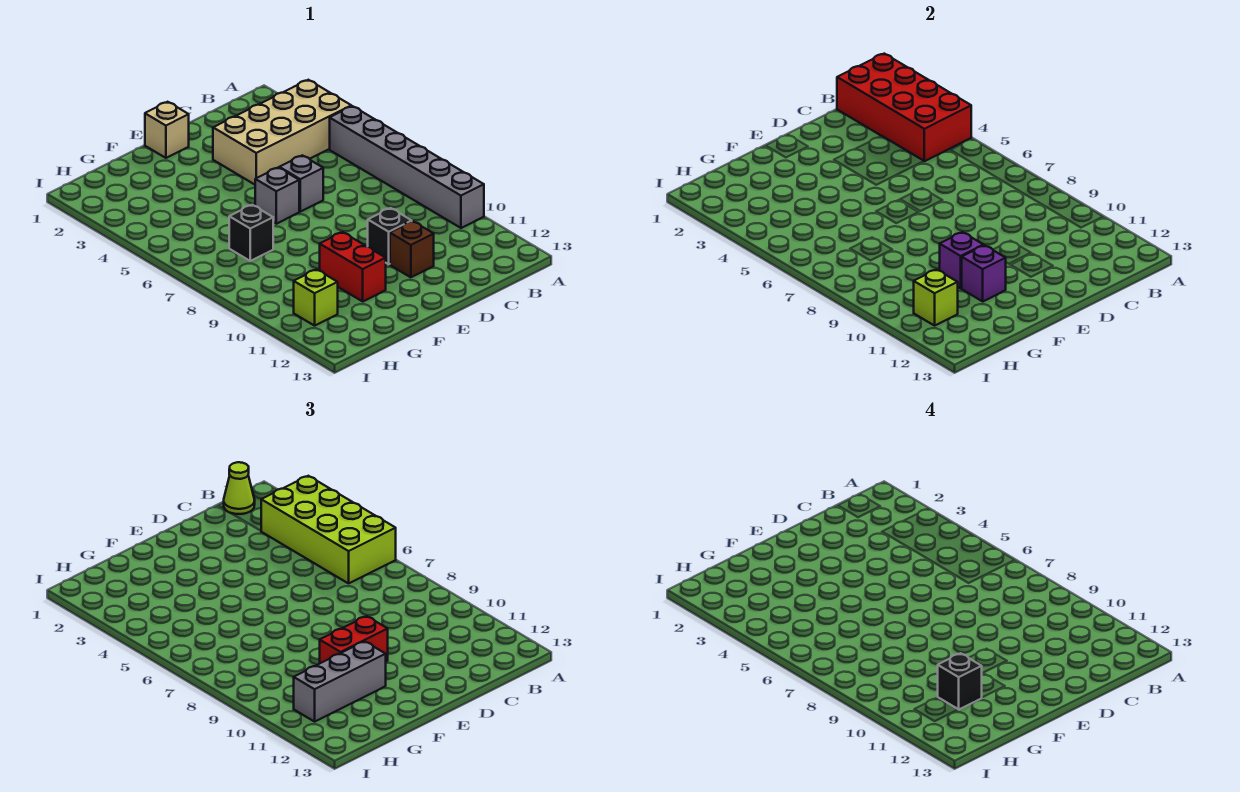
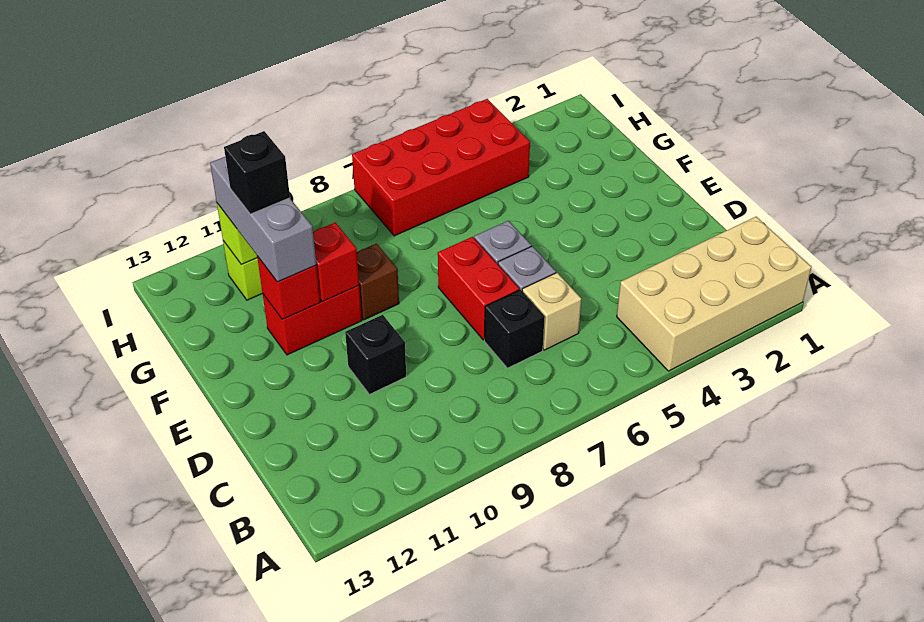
red 2x4 brick [837,54,971,161] -> red 2x4 brick moved to [352,99,530,236]
tan 2x4 brick [213,80,351,185] -> tan 2x4 brick turned to [617,217,811,371]
lime 2x4 brick [261,476,396,583] -> none
grey 1x6 brick [330,106,484,228] -> none
lime 1x1 cone [224,462,255,514] -> none
brown 1x1 brick [390,221,434,277] -> brown 1x1 brick moved to [357,244,399,320]
tan 1x1 brick [145,102,189,158] -> tan 1x1 brick moved to [522,273,581,350]
red 1x2 brick [320,616,388,663] -> red 1x2 brick moved to [438,237,519,340]
purple 1x1 brick [940,232,984,288] -> red 1x1 brick [313,223,359,302]
purple 1x1 brick [961,245,1006,301] -> red 1x1 brick [257,256,320,319]
black 1x1 brick [229,205,273,261] -> black 1x1 brick moved to [484,290,545,368]

